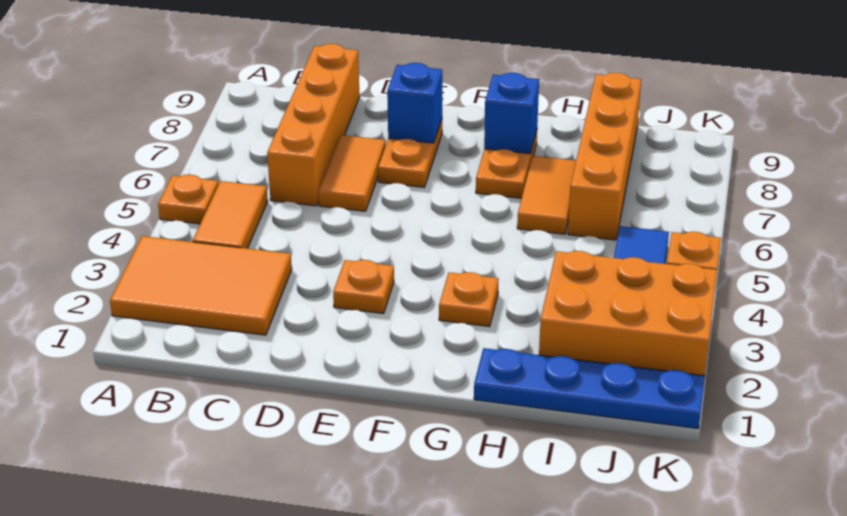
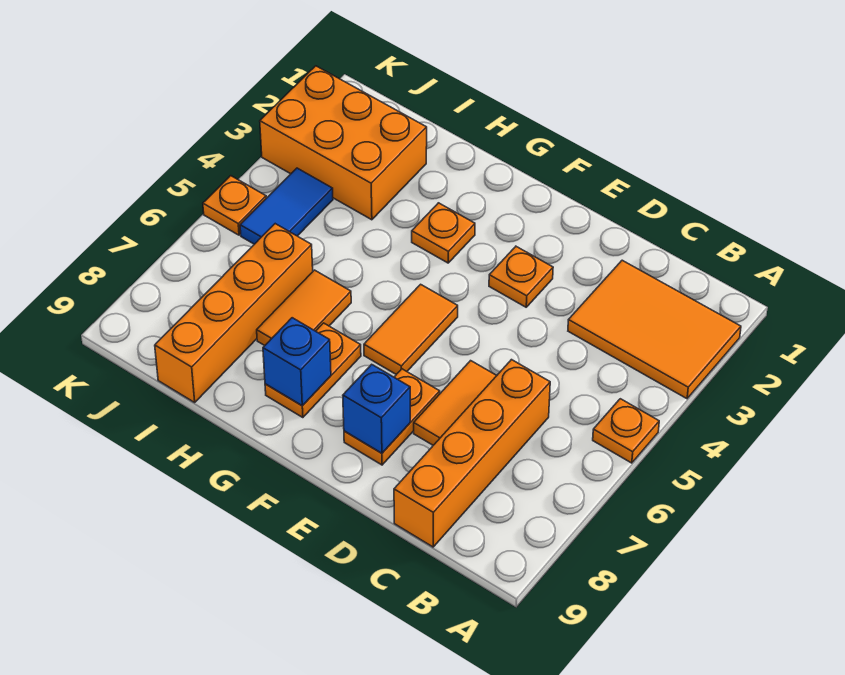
orange 1x2 tile [193,181,268,248] -> orange 1x2 tile moved to [364,284,458,374]
blue 1x4 plate [474,348,705,429] -> none

